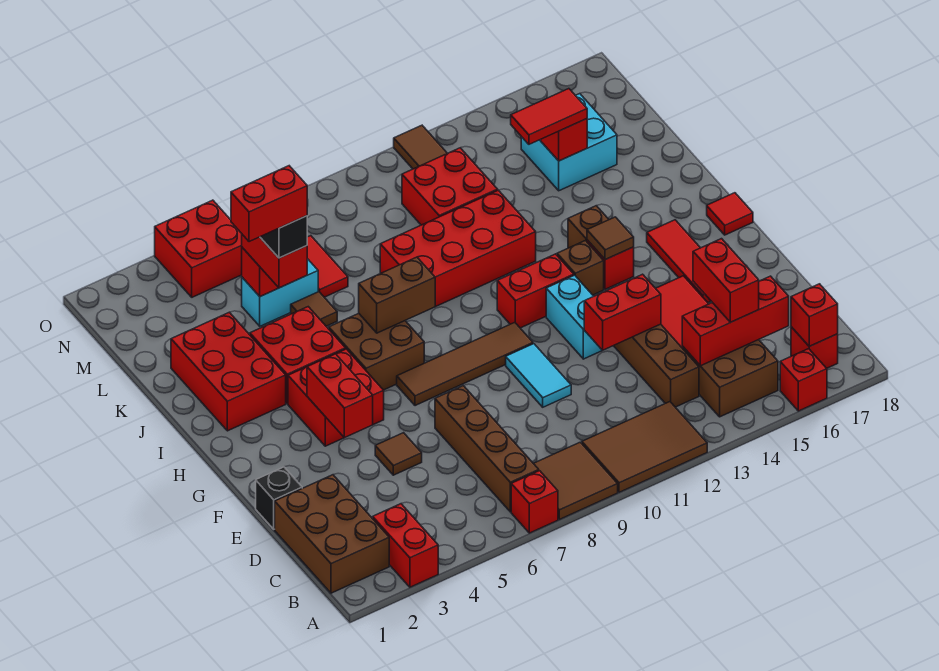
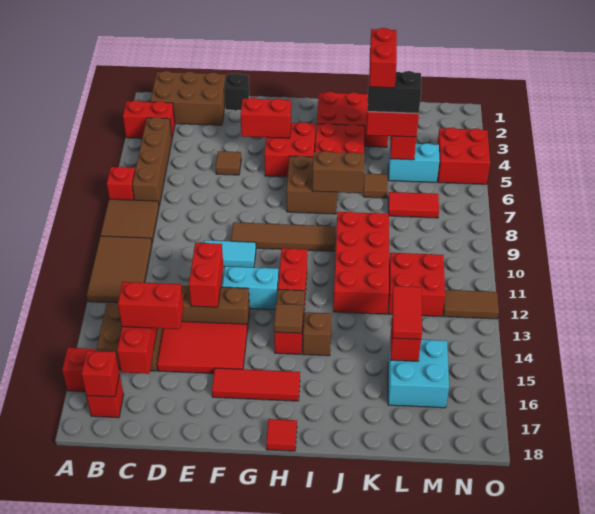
brown 1x4 brick [435,386,539,512] -> brown 1x4 brick turned to [132,117,172,206]
brown 1x4 tile [397,322,533,406] -> brown 1x4 tile turned to [231,222,336,251]
brown 1x2 brick [359,257,435,333] -> brown 1x2 brick turned to [312,151,365,193]
cyan 1x2 brick [242,259,318,326] -> cyan 1x2 brick turned to [388,143,440,182]

